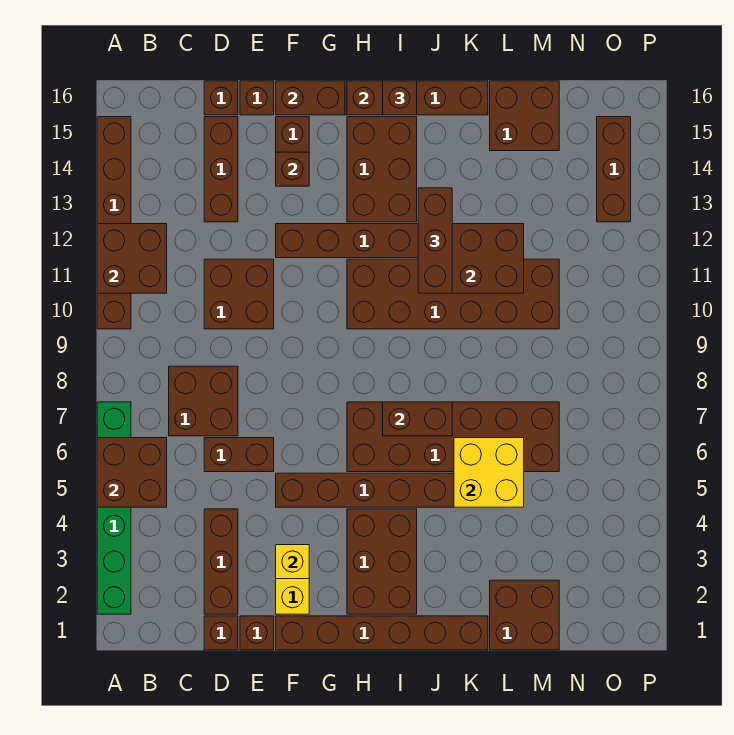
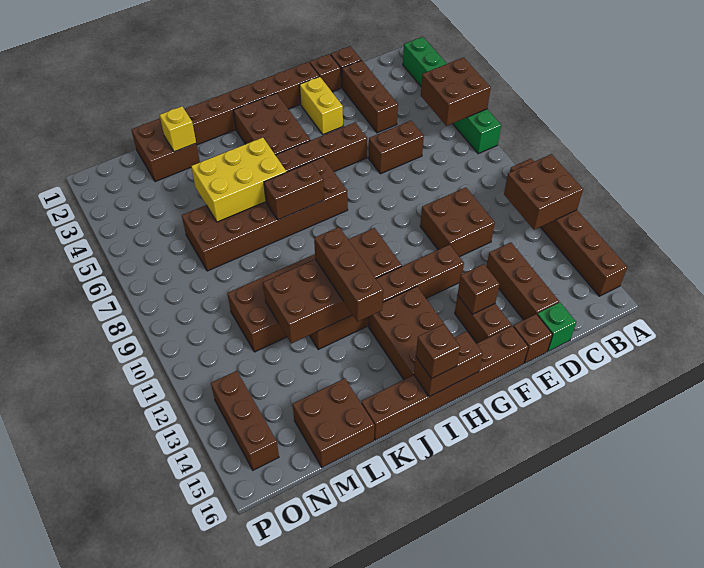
brown 2x2 brick [169,366,238,436] -> none
brown 1x1 brick [204,81,238,115] -> green 1x1 brick [537,302,576,351]
yellow 1x1 brick [276,545,309,579] -> yellow 1x1 brick moved to [160,106,196,152]
brown 1x2 brick [276,81,345,115] -> none
yellow 2x2 brick [454,438,524,507] -> yellow 2x3 brick [191,137,287,222]

